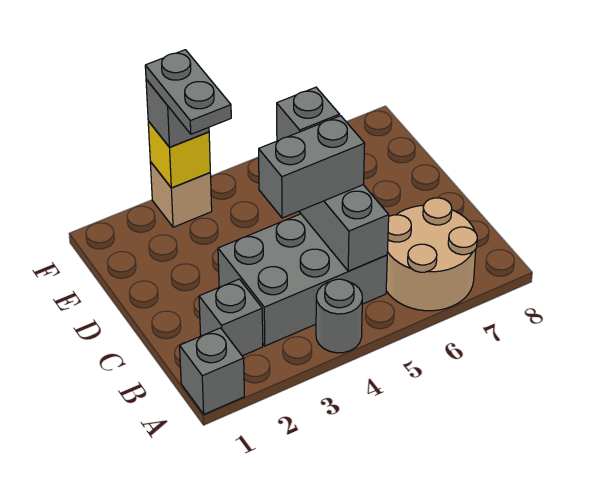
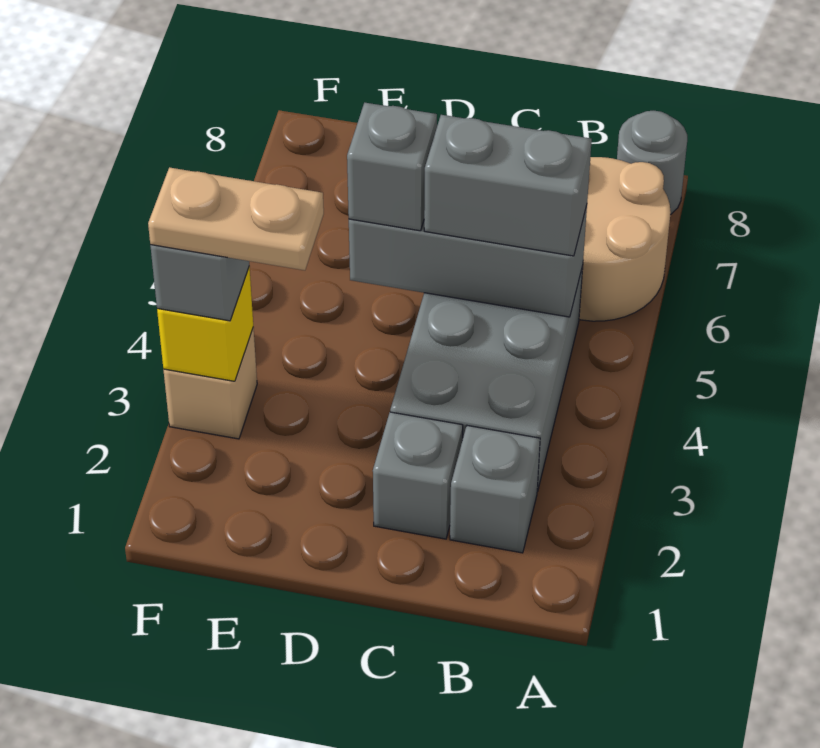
grey 1x1 brick [180,328,244,414] -> grey 1x1 brick moved to [373,412,463,539]
grey 1x1 round brick [316,279,362,353] -> grey 1x1 round brick moved to [617,111,687,215]
grey 1x2 brick [259,116,365,218] -> grey 1x2 brick turned to [424,115,592,256]
grey 1x2 plate [145,50,231,134] -> tan 1x2 plate [148,167,324,270]

